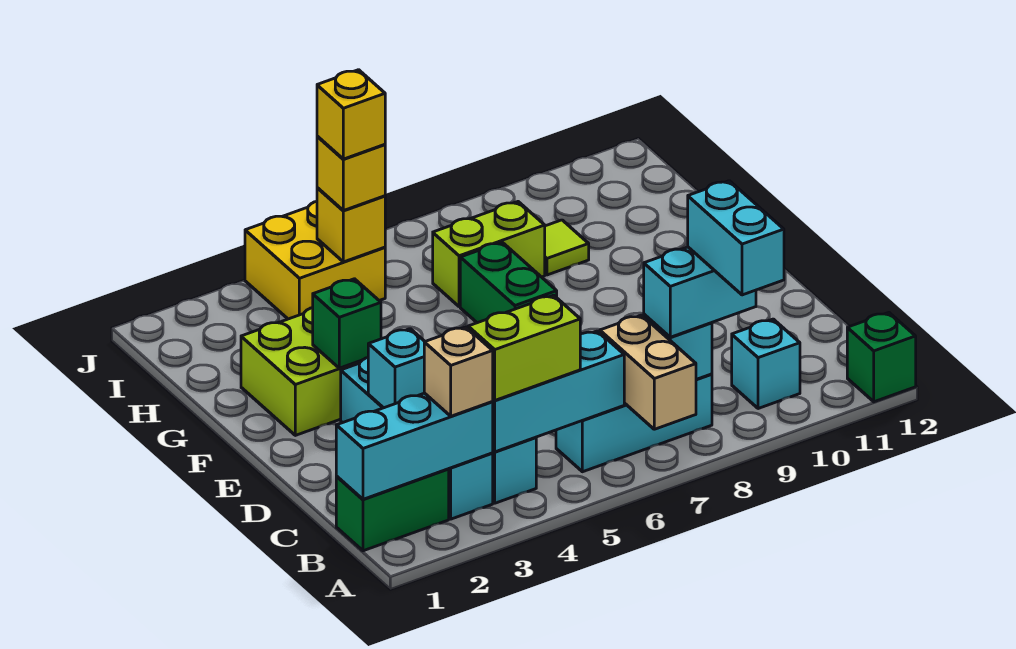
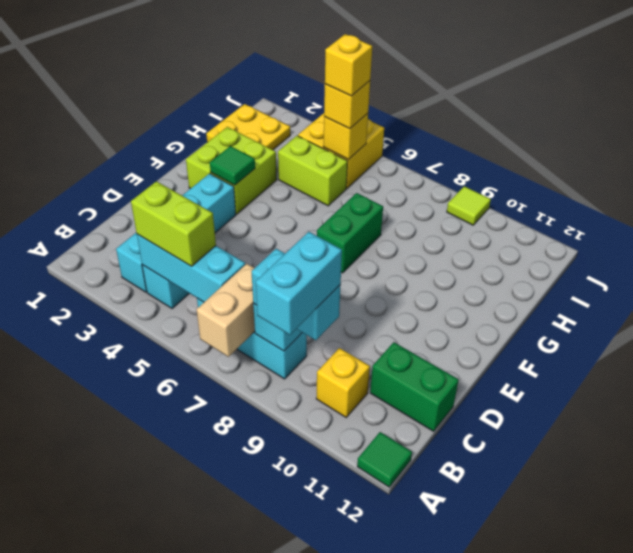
green 1x1 brick [847,313,916,402] -> green 1x1 tile [357,432,412,487]
green 1x2 brick [336,469,449,551] -> green 1x2 brick moved to [370,342,459,431]
cyan 1x3 brick [336,393,493,499] -> none
tan 1x1 brick [424,327,493,416] -> none
cyan 1x1 brick [732,319,800,409] -> yellow 1x1 brick [316,348,370,417]
cyan 1x1 brick [368,329,425,408] -> none
green 1x1 brick [313,279,381,368] -> green 1x1 tile [210,146,255,185]
none -> yellow 2x2 plate [206,104,290,150]
lime 1x2 brick [433,202,545,307] -> lime 1x2 brick moved to [278,136,348,206]
lime 1x1 tile [545,220,589,275] -> lime 1x1 tile moved to [447,186,491,225]

